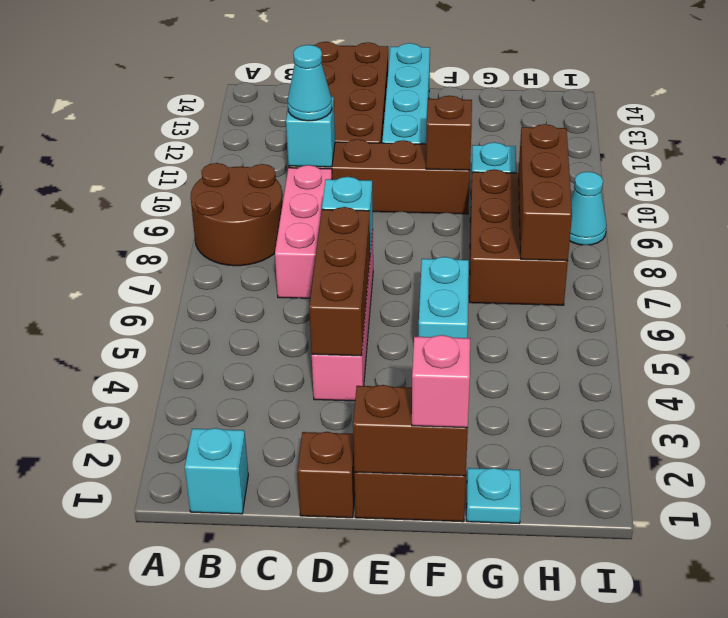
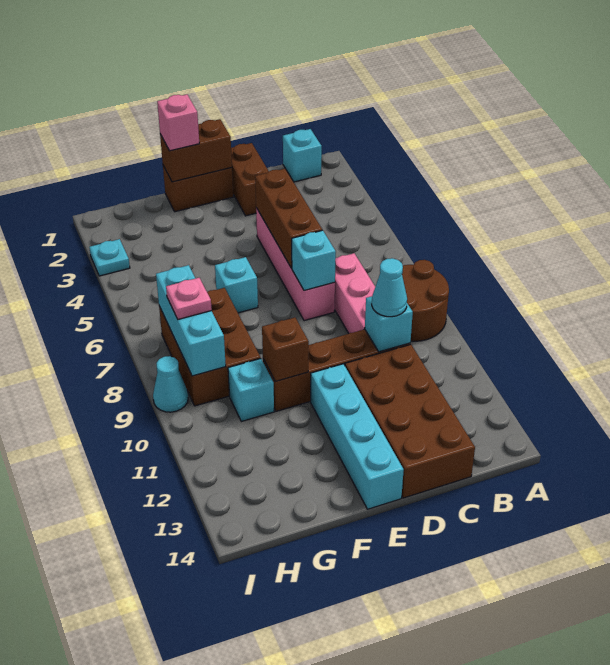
brown 1x1 brick [298,432,355,518] -> brown 1x2 brick [231,143,269,216]
cyan 1x2 brick [419,257,469,338] -> cyan 1x1 brick [215,257,258,313]
cyan 1x1 plate [467,468,521,523] -> cyan 1x1 plate moved to [89,239,130,276]
brown 1x3 brick [519,124,572,261] -> cyan 1x3 brick [156,265,226,376]
none -> pink 1x1 plate [166,277,212,319]

